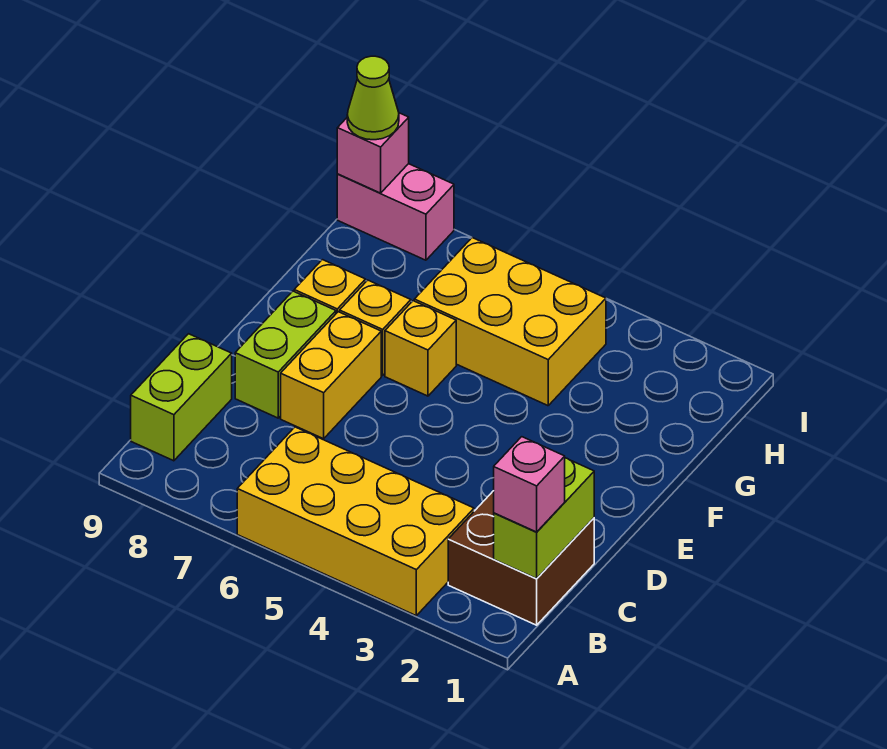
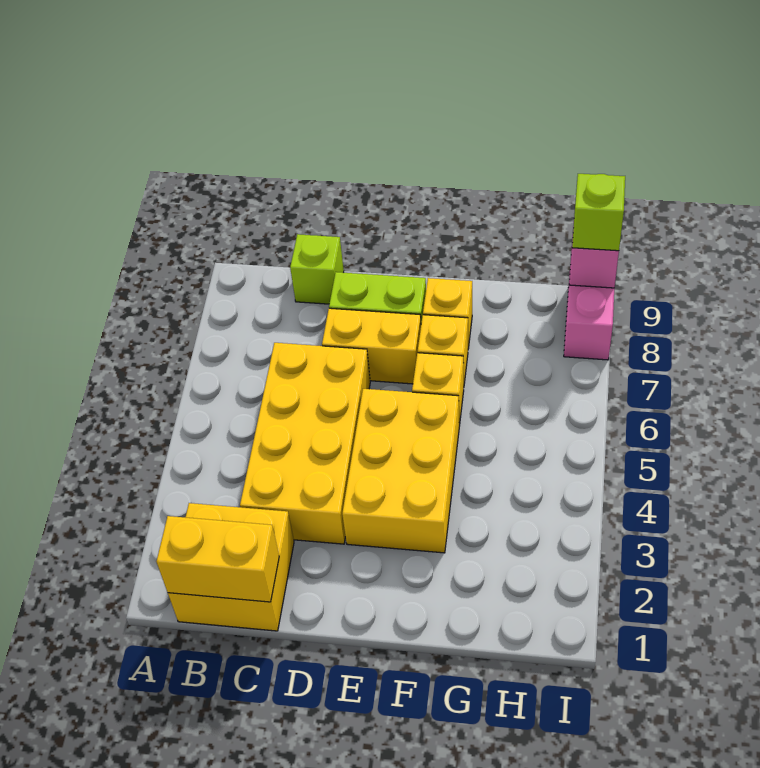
yellow 2x4 brick [237,427,474,616] -> yellow 2x4 brick moved to [240,343,370,544]
brown 2x2 brick [448,491,594,625] -> yellow 2x2 brick [168,503,294,631]
lime 1x2 brick [494,458,594,579] -> yellow 1x2 brick [156,516,279,602]
pink 1x1 brick [494,437,565,532] -> none
lime 1x2 brick [131,334,232,461] -> lime 1x1 brick [290,234,344,304]
yellow 2x3 brick [414,238,606,406] -> yellow 2x3 brick moved to [342,389,459,553]
lime 1x1 cone [347,56,399,140] -> lime 1x1 brick [572,174,625,251]

